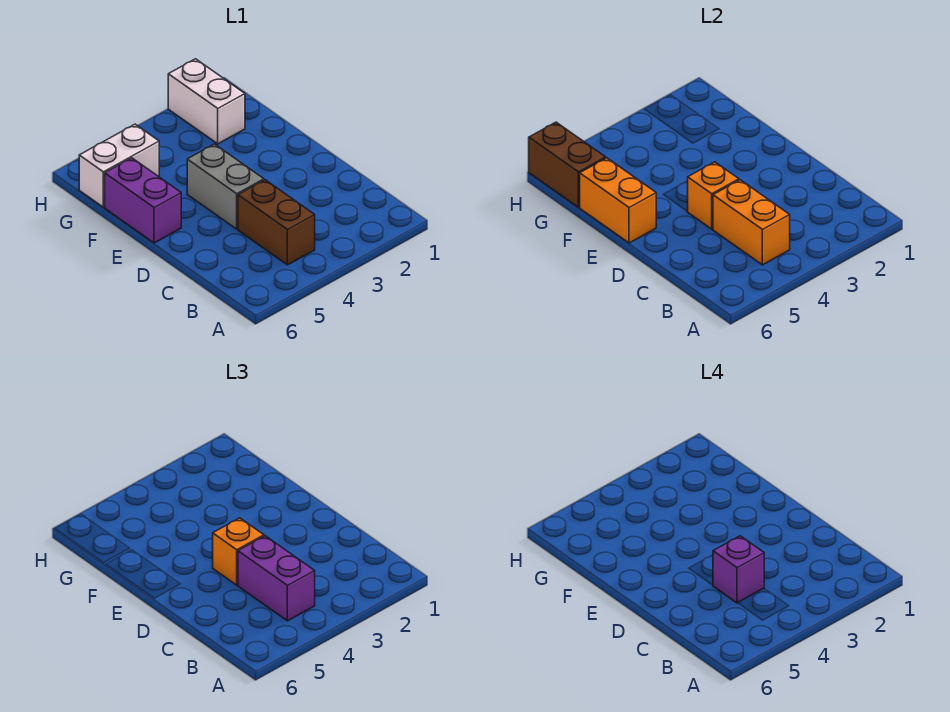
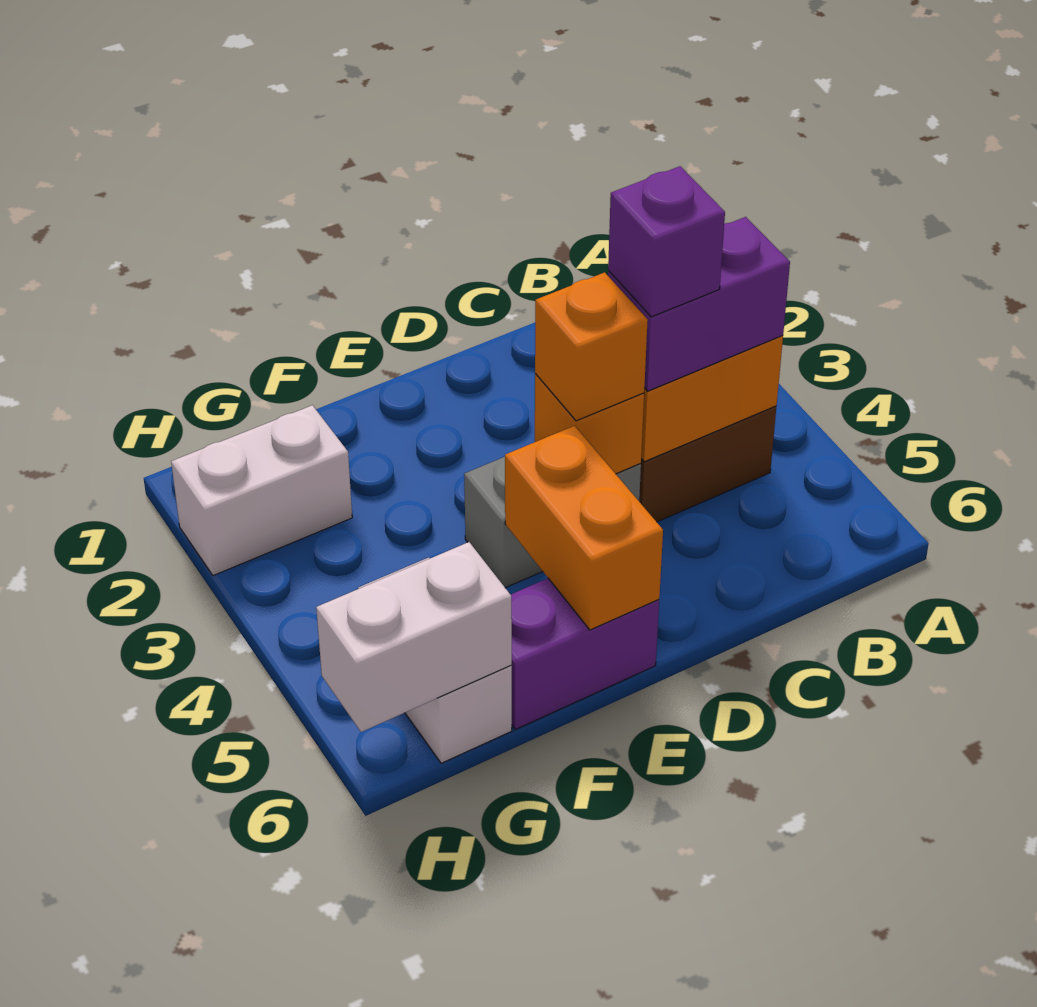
orange 1x2 brick [580,158,656,243] -> orange 1x2 brick turned to [505,426,663,630]
brown 1x2 brick [529,122,606,207] -> white 1x2 brick [316,542,512,732]

